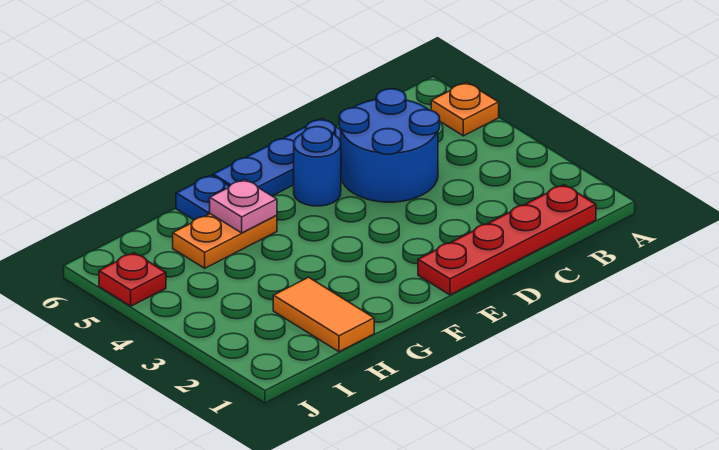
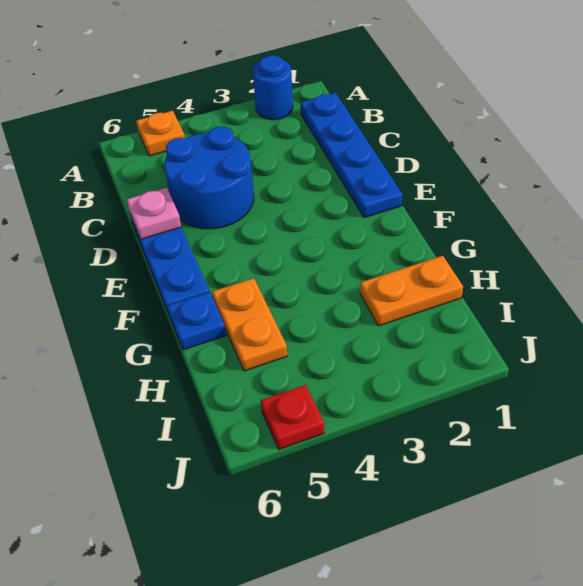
red 1x4 plate [418,185,596,295] -> blue 1x4 plate [301,93,402,218]
blue 1x1 round brick [294,127,341,206] -> blue 1x1 round brick moved to [253,55,293,120]
pink 1x1 plate [210,179,277,233] -> pink 1x1 plate moved to [127,188,181,239]
orange 1x2 tile [273,277,374,352] -> orange 1x2 plate [360,256,463,326]

